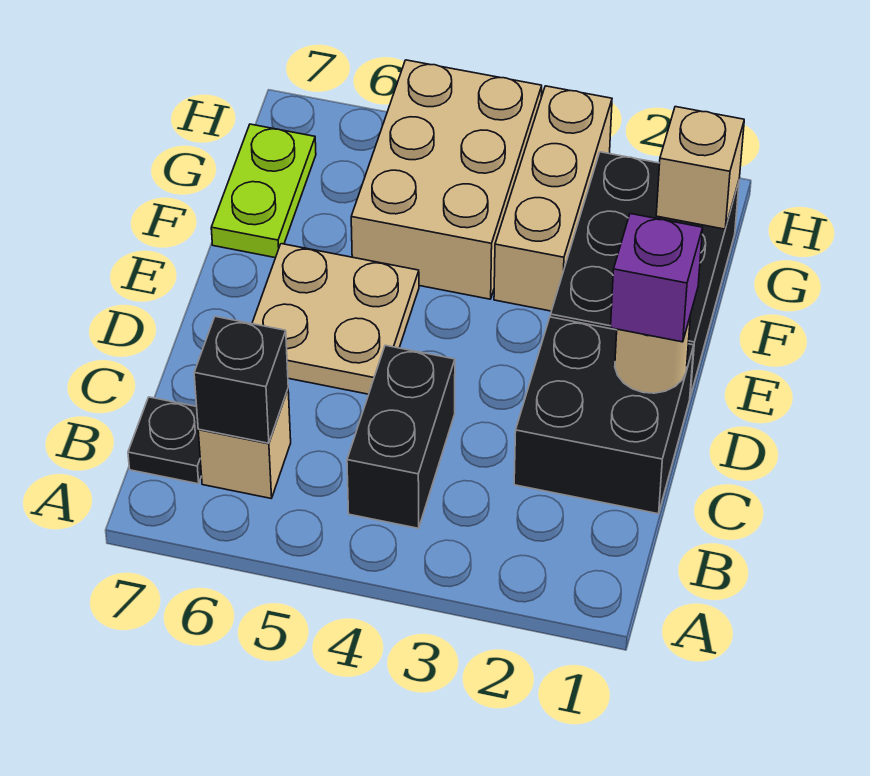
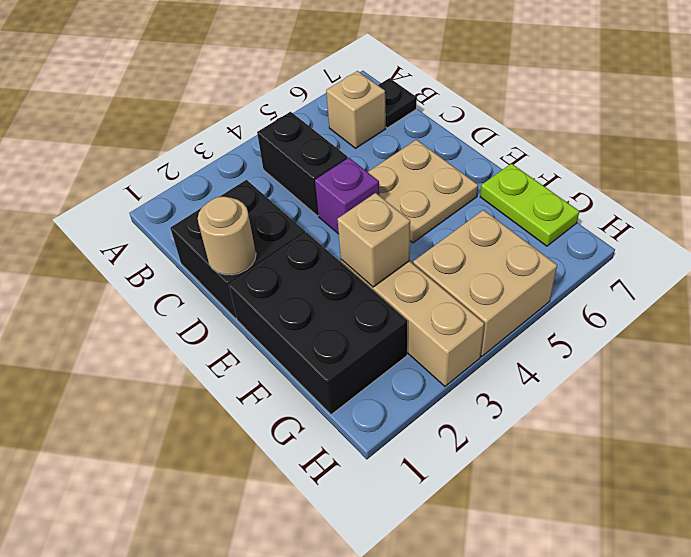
black 1x1 brick [194,317,288,443] -> none
purple 1x1 brick [611,214,703,342] -> purple 1x1 brick moved to [315,158,379,234]
tan 2x3 brick [351,60,542,299] -> tan 2x2 brick [413,210,557,356]
tan 1x1 brick [656,107,744,229] -> tan 1x1 brick moved to [338,193,410,287]

